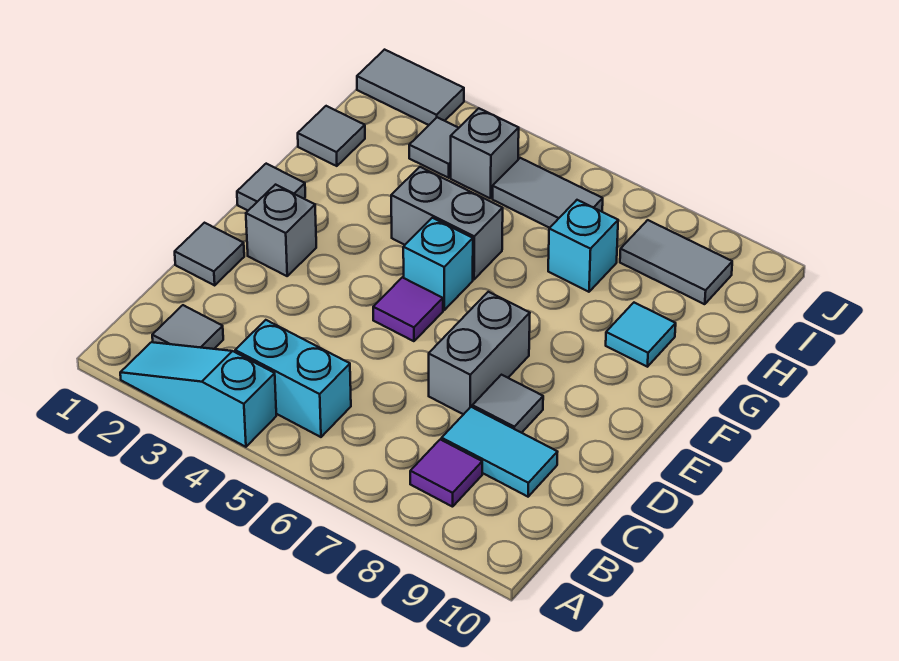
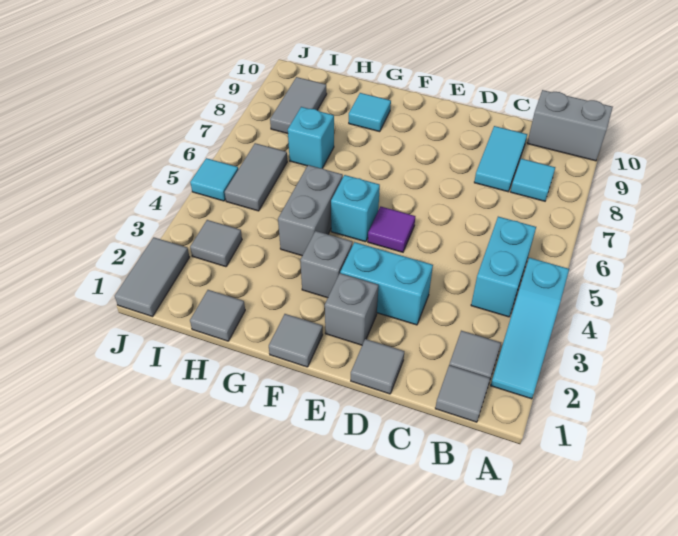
purple 1x1 tile [410,439,482,507] -> cyan 1x1 tile [510,159,555,201]
none -> cyan 1x2 brick [340,242,433,325]
grey 1x2 brick [429,292,530,415] -> grey 1x2 brick moved to [527,90,613,161]
grey 1x1 tile [472,375,543,433] -> grey 1x1 tile moved to [435,365,490,422]
grey 1x1 brick [451,108,519,199] -> grey 1x1 brick moved to [300,231,353,298]
none -> cyan 1x1 tile [190,158,238,201]

